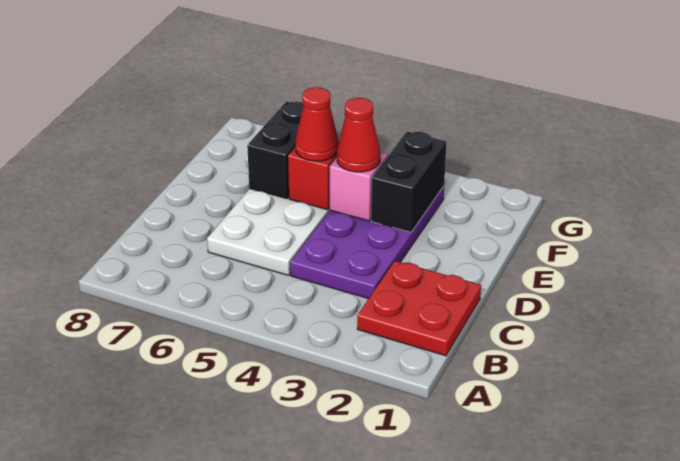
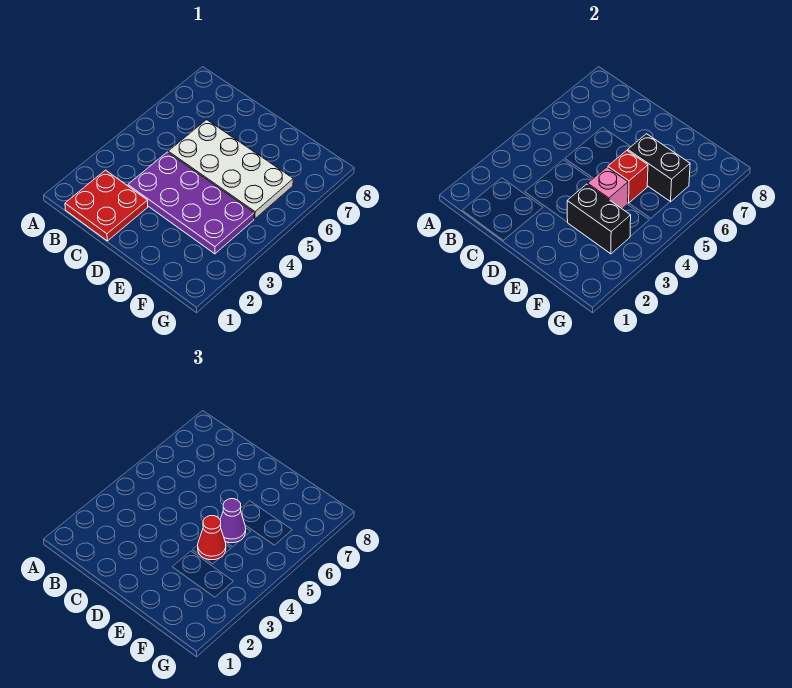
red 1x1 cone [295,87,339,161] -> purple 1x1 cone [220,499,246,543]

